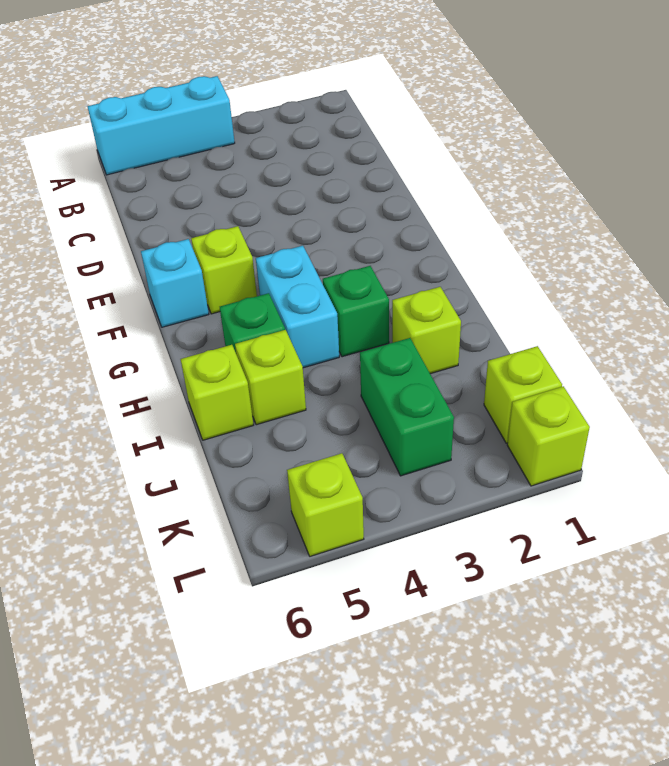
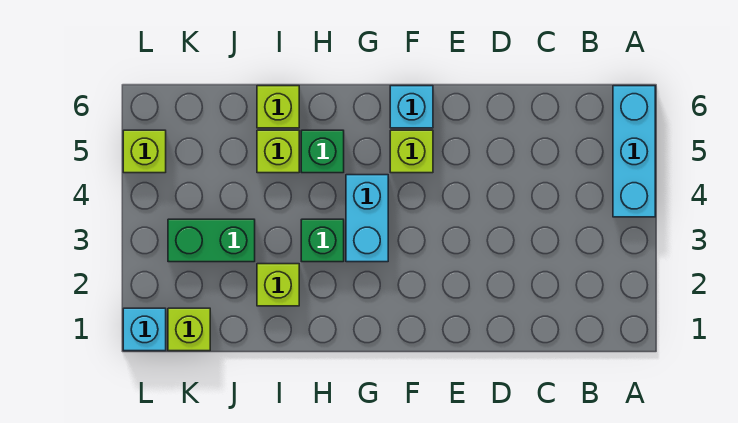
cyan 1x2 brick [256,246,339,368] -> cyan 1x2 brick turned to [346,175,388,262]
lime 1x1 brick [507,386,590,486] -> cyan 1x1 brick [123,308,166,351]

